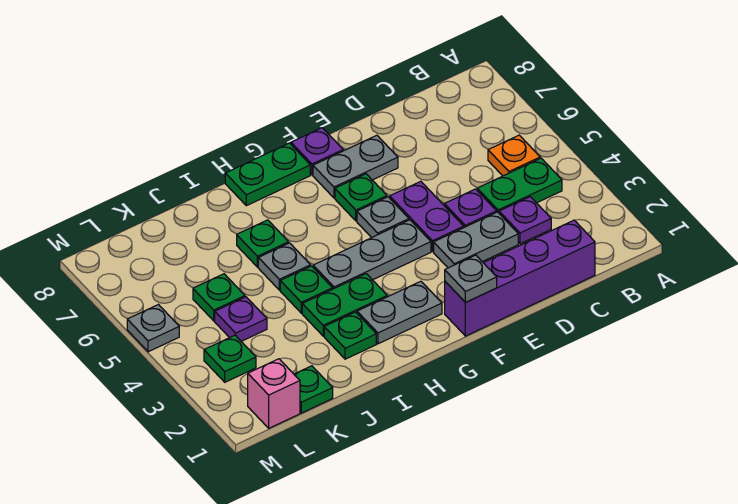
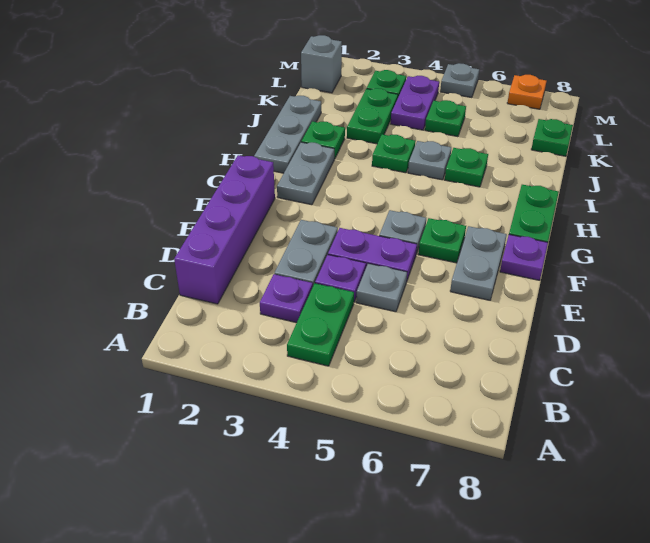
orange 1x1 plate [488,135,540,176] -> orange 1x1 plate moved to [507,75,546,109]
grey 1x1 plate [445,255,497,302] -> grey 1x1 plate moved to [356,264,407,312]
grey 1x3 plate [313,220,431,289] -> grey 1x3 plate moved to [254,96,321,173]
green 1x2 plate [302,274,387,336] -> green 1x2 plate moved to [347,88,398,144]
green 1x1 plate [294,366,333,413] -> green 1x1 plate moved to [531,119,573,156]
purple 1x1 plate [215,297,267,341] -> purple 1x2 plate [391,76,439,130]
pink 1x1 brick [248,359,300,428] -> grey 1x1 brick [301,35,342,93]

